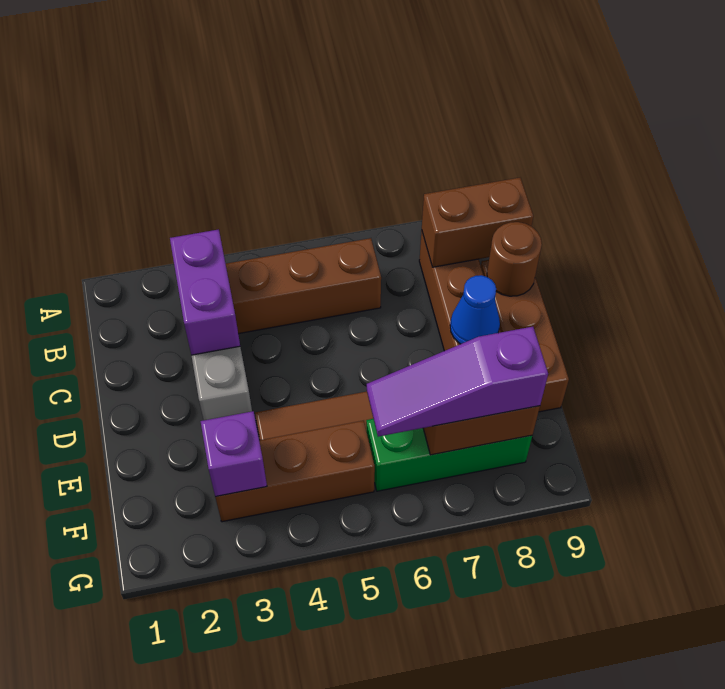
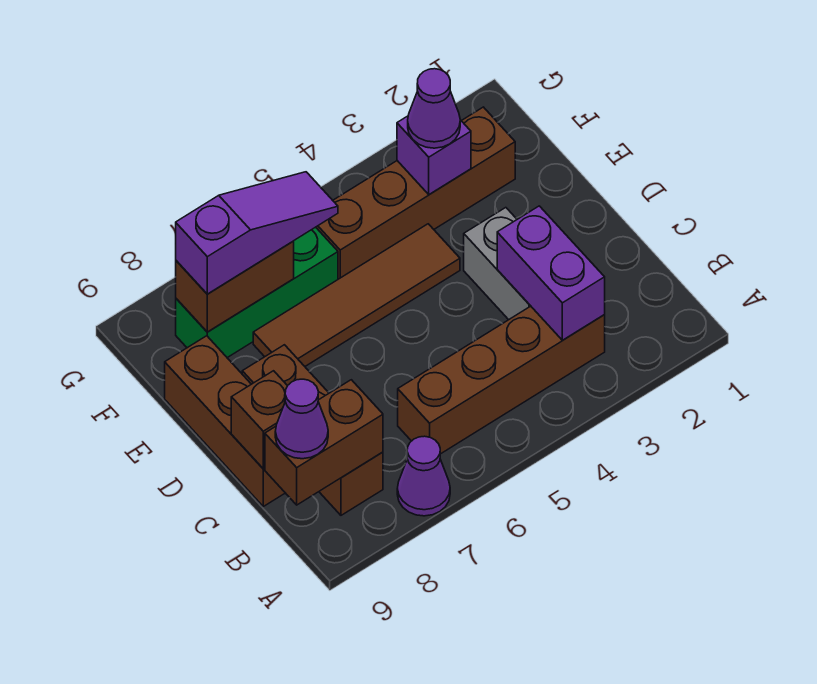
none -> purple 1x1 cone [397,436,450,516]
none -> purple 1x1 cone [275,379,328,459]
brown 1x1 round brick [487,222,542,296] -> brown 1x1 brick [231,371,287,469]
blue 1x1 cone [450,275,500,344] -> none
brown 1x3 brick [215,421,375,522] -> brown 1x4 brick [316,107,515,279]
none -> purple 1x1 cone [408,69,460,148]

